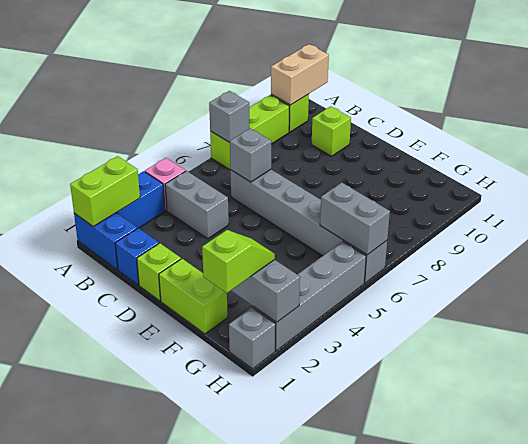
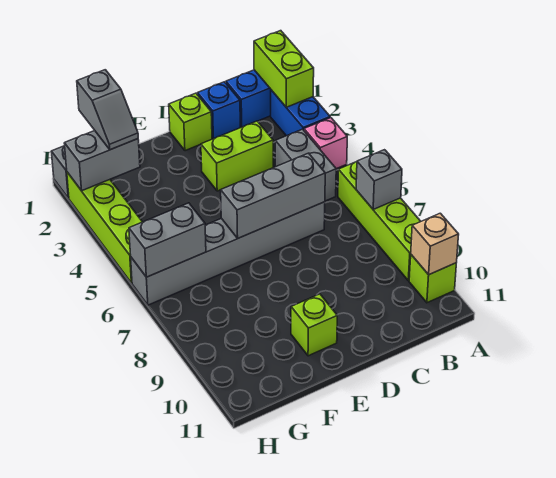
lime 1x3 brick [210,95,289,170] -> lime 1x4 brick [338,162,421,281]
tan 1x2 brick [271,44,329,105] -> tan 1x1 brick [411,213,459,275]
grey 1x2 brick [165,171,229,239] -> grey 1x2 brick turned to [275,129,336,201]
grey 1x1 brick [229,128,271,182] -> grey 1x3 brick [221,153,325,238]
lime 1x1 brick [312,106,351,156] -> lime 1x1 brick moved to [291,294,337,356]
lime 1x2 brick [159,259,228,334] -> lime 1x2 brick moved to [201,121,273,191]
lime 1x2 slope [202,230,275,293] -> grey 1x2 slope [77,70,138,150]
grey 1x4 brick [253,242,366,351] -> lime 1x4 brick [67,172,142,283]

